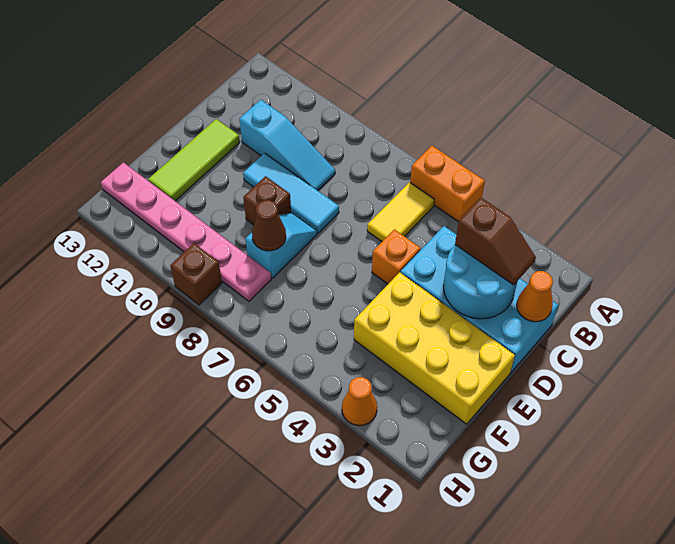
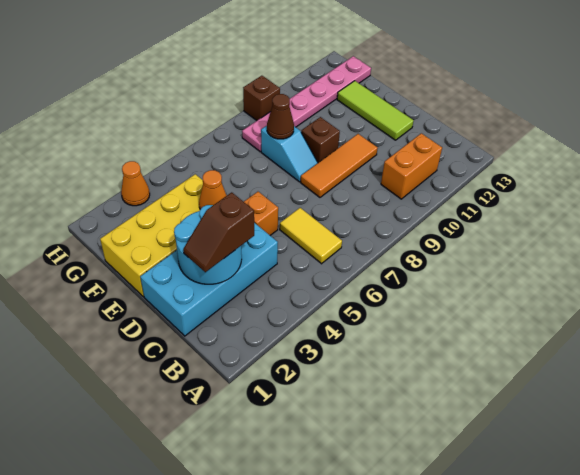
orange 1x2 brick [410,146,485,222] -> orange 1x2 brick moved to [381,133,442,199]
orange 1x1 cone [517,271,553,322] -> orange 1x1 cone moved to [199,170,227,209]
cyan 1x3 slope [239,100,335,191] -> none
cyan 1x3 tile [243,153,339,233] -> orange 1x3 tile [301,134,378,197]

